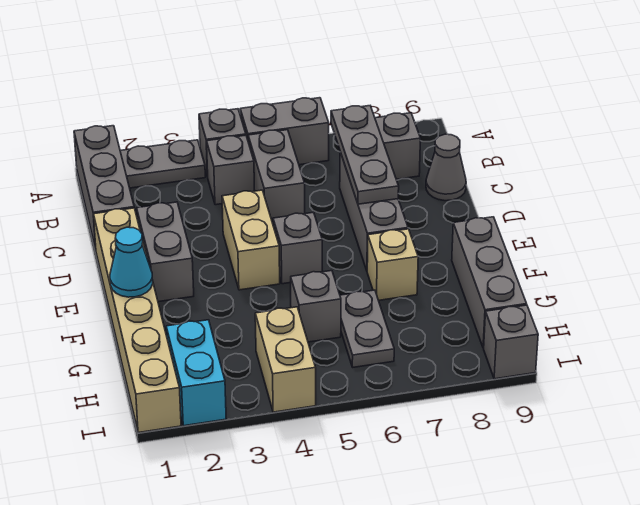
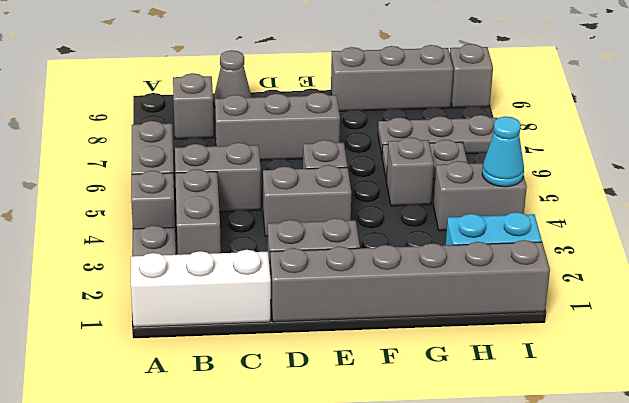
grey 1x3 brick [74,126,134,249] -> white 1x3 brick [131,250,271,327]
grey 1x1 brick [207,135,255,205] -> grey 1x2 brick [175,169,221,255]
grey 1x3 plate [331,106,399,204] -> grey 1x3 plate moved to [378,115,498,155]
tan 1x6 brick [94,208,181,433] -> grey 1x6 brick [270,240,550,322]
tan 1x2 brick [222,190,280,290] -> grey 1x2 brick [263,165,352,237]
cyan 1x1 cone [110,227,153,297] -> cyan 1x1 cone moved to [482,116,524,187]
tan 1x1 brick [367,229,418,300] -> none
tan 1x2 brick [255,307,316,412] -> grey 1x2 brick [433,161,527,231]

